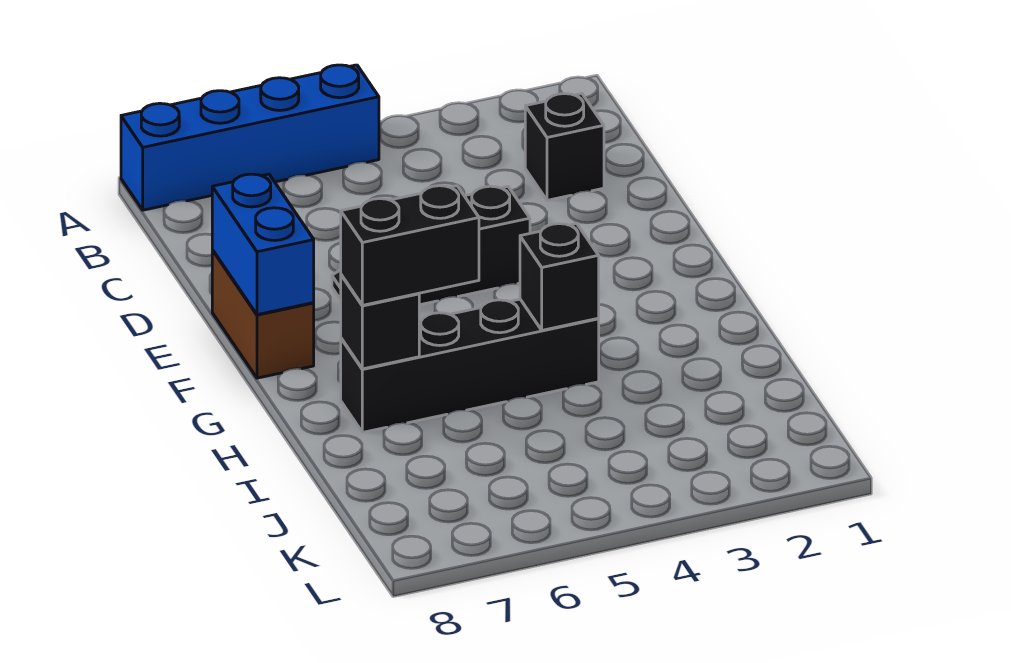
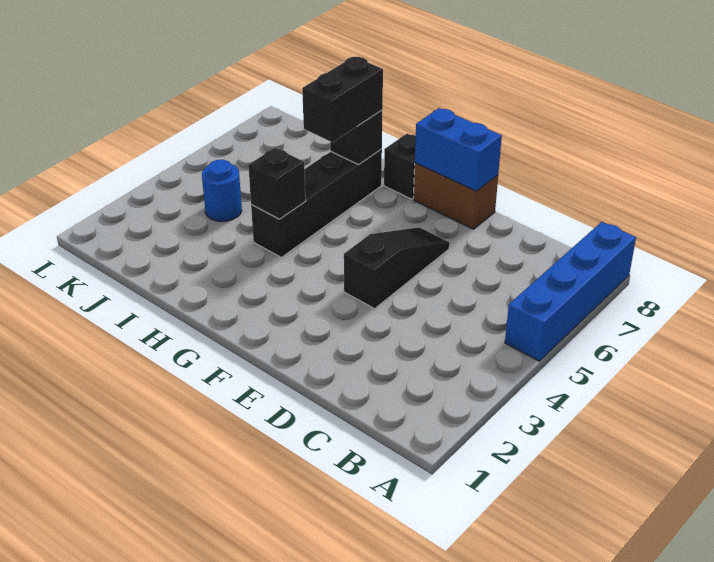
black 1x1 brick [525,94,604,200] -> black 1x1 brick moved to [384,134,416,199]
none -> blue 1x1 round brick [202,160,242,221]

